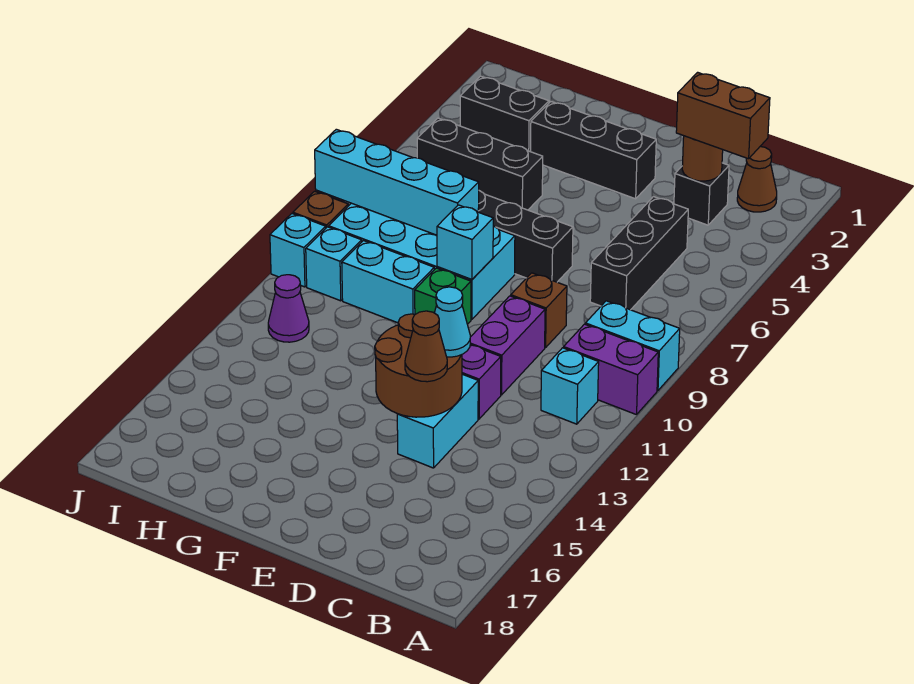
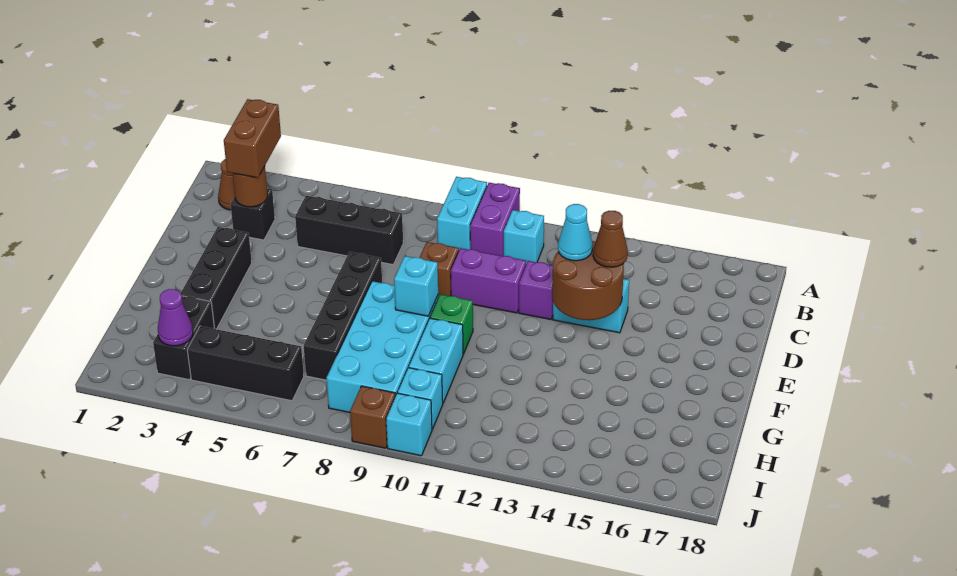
black 1x3 brick [417,118,543,210] -> black 1x3 brick turned to [187,326,304,401]
cyan 1x4 brick [315,129,479,235] -> none
purple 1x1 cone [268,275,309,342] -> purple 1x1 cone moved to [158,289,193,346]

